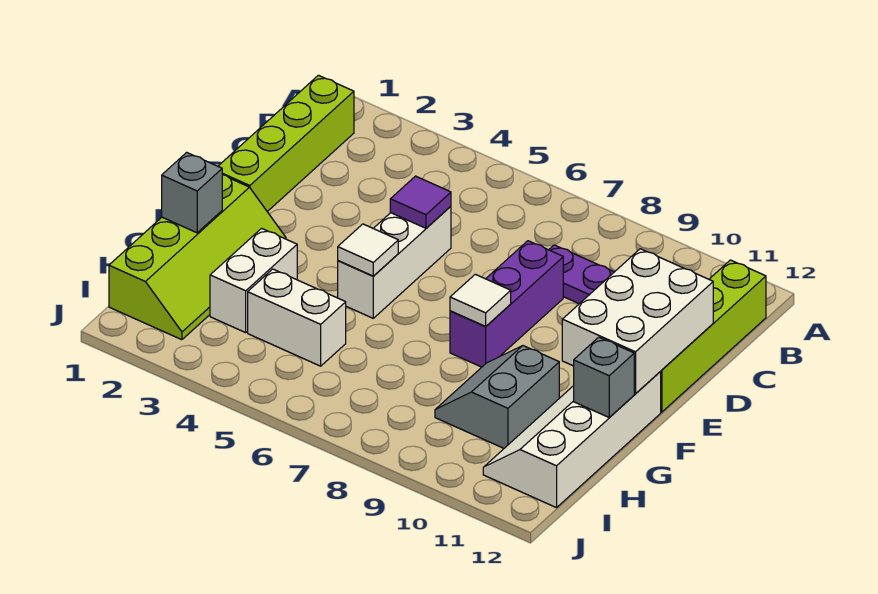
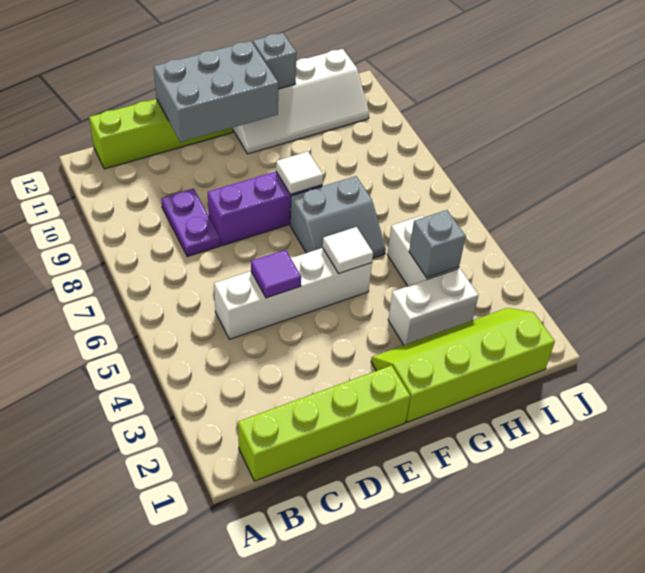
white 1x3 brick [338,206,451,318] -> white 1x4 brick [214,248,372,339]
white 2x3 brick [562,249,713,394] -> grey 2x3 brick [154,41,278,142]
grey 1x1 brick [162,152,222,233] -> grey 1x1 brick moved to [409,210,466,278]
grey 2x2 slope [435,346,559,448] -> grey 2x2 slope moved to [290,176,386,258]

